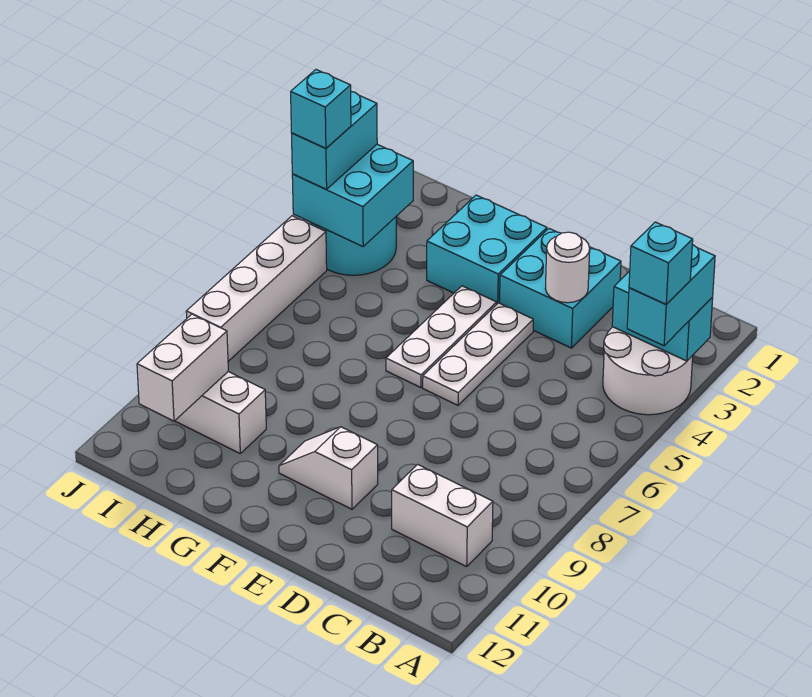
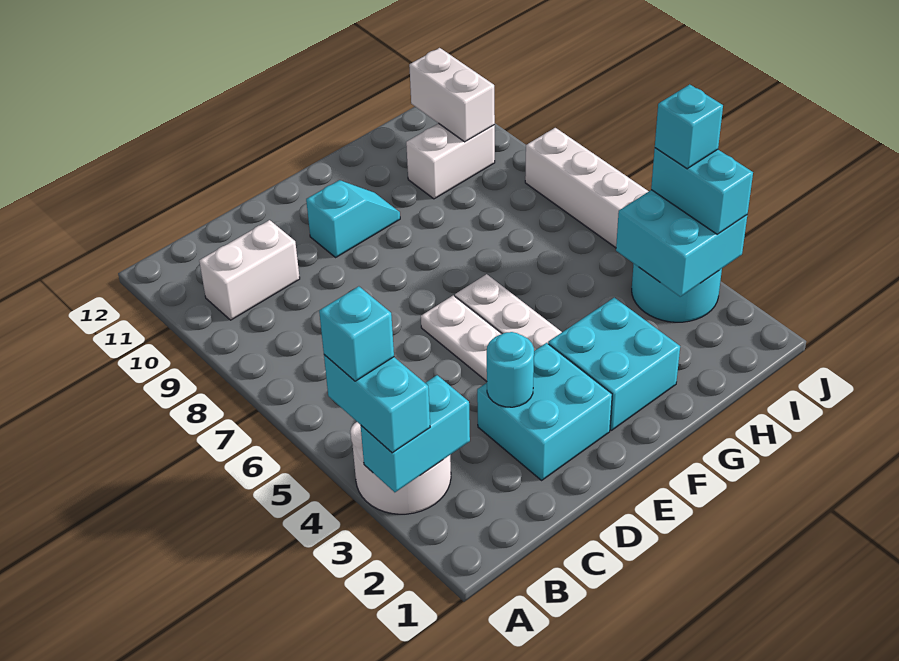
white 1x1 round brick [546,232,590,303] -> cyan 1x1 round brick [487,332,534,407]
white 1x2 slope [279,427,378,509] -> cyan 1x2 slope [306,180,400,257]

